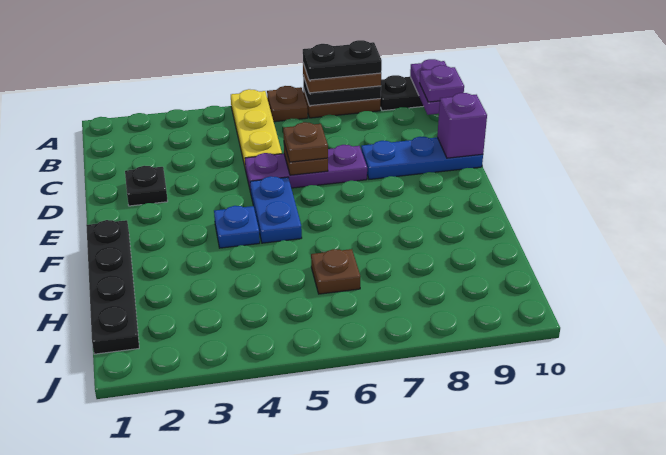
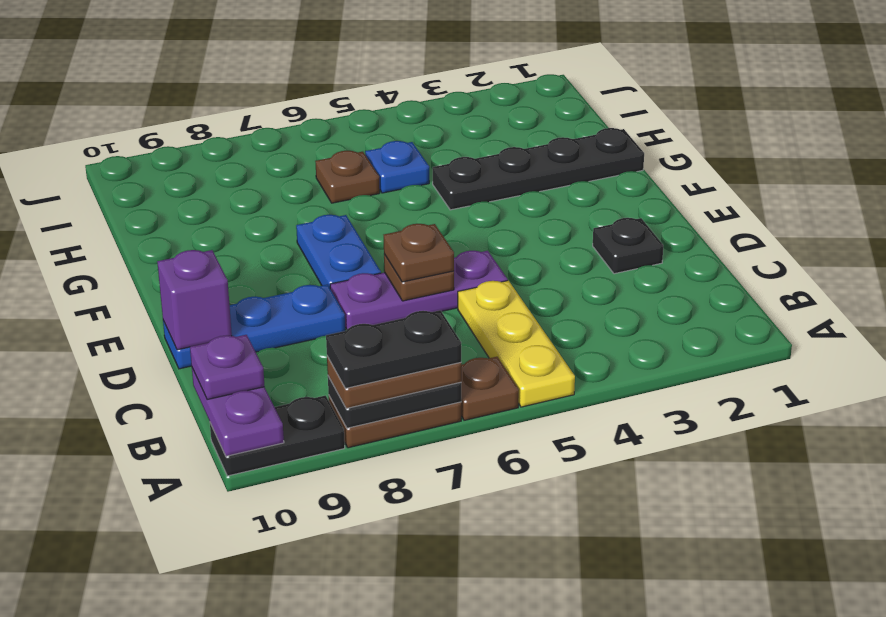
blue 1x2 plate [250,176,302,243] -> blue 1x2 plate moved to [296,215,381,288]
black 1x4 plate [86,220,139,354] -> black 1x4 plate turned to [433,128,644,210]
blue 1x1 plate [214,206,260,248] -> blue 1x1 plate moved to [365,141,429,193]

